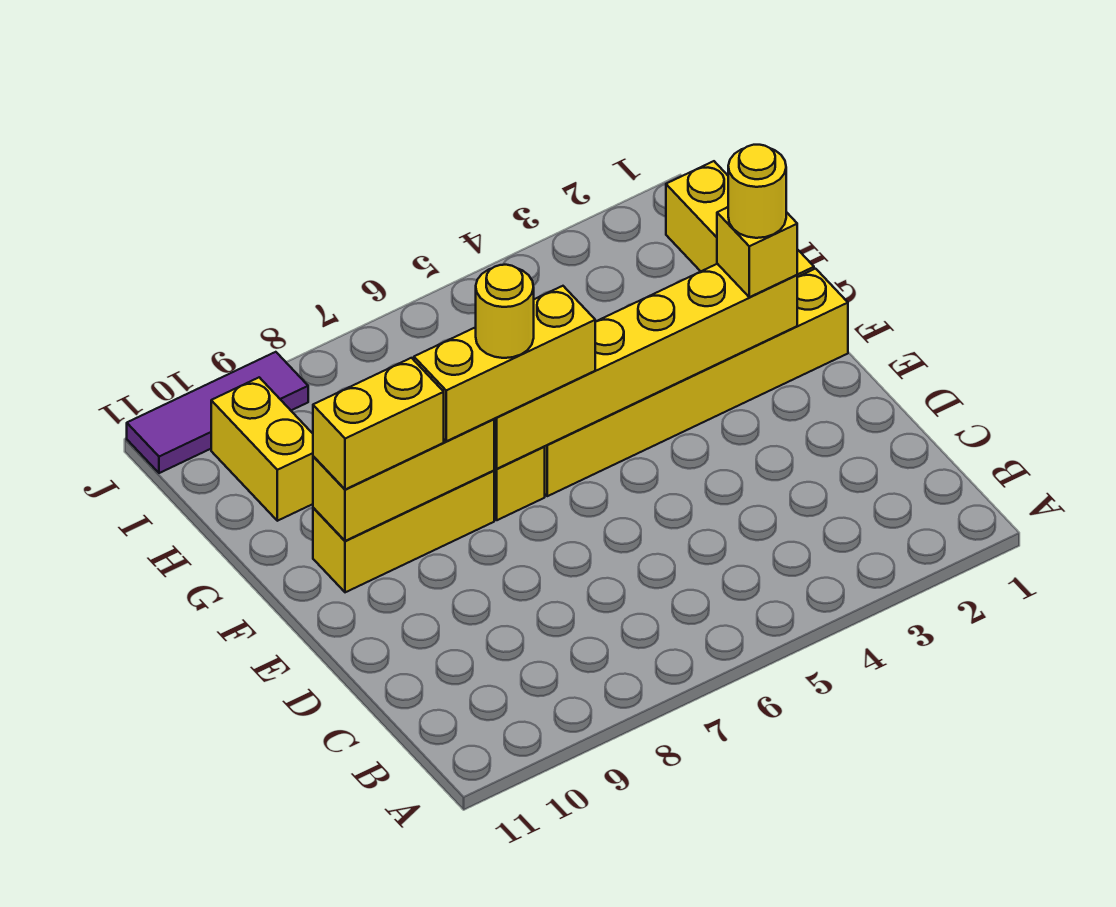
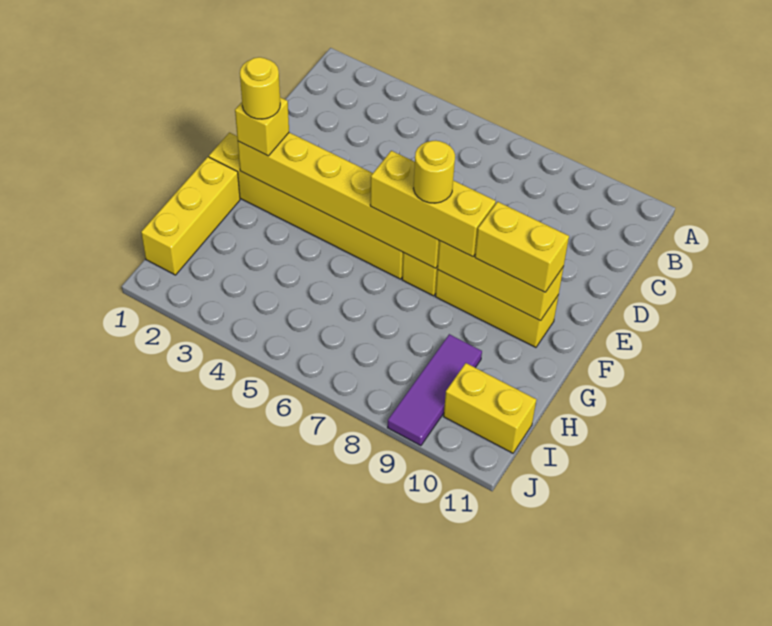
yellow 1x2 brick [211,377,313,521] -> yellow 1x2 brick turned to [444,363,536,453]
purple 1x3 tile [127,352,308,473] -> purple 1x3 tile turned to [387,334,482,446]

